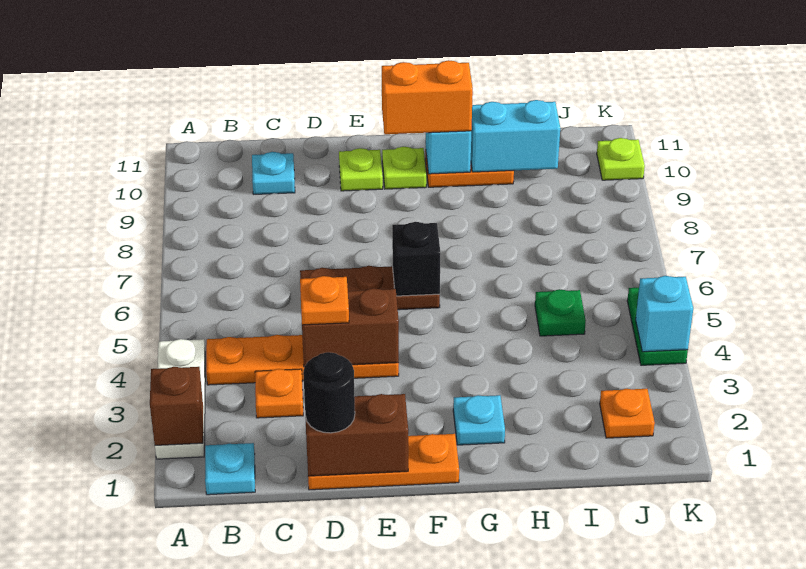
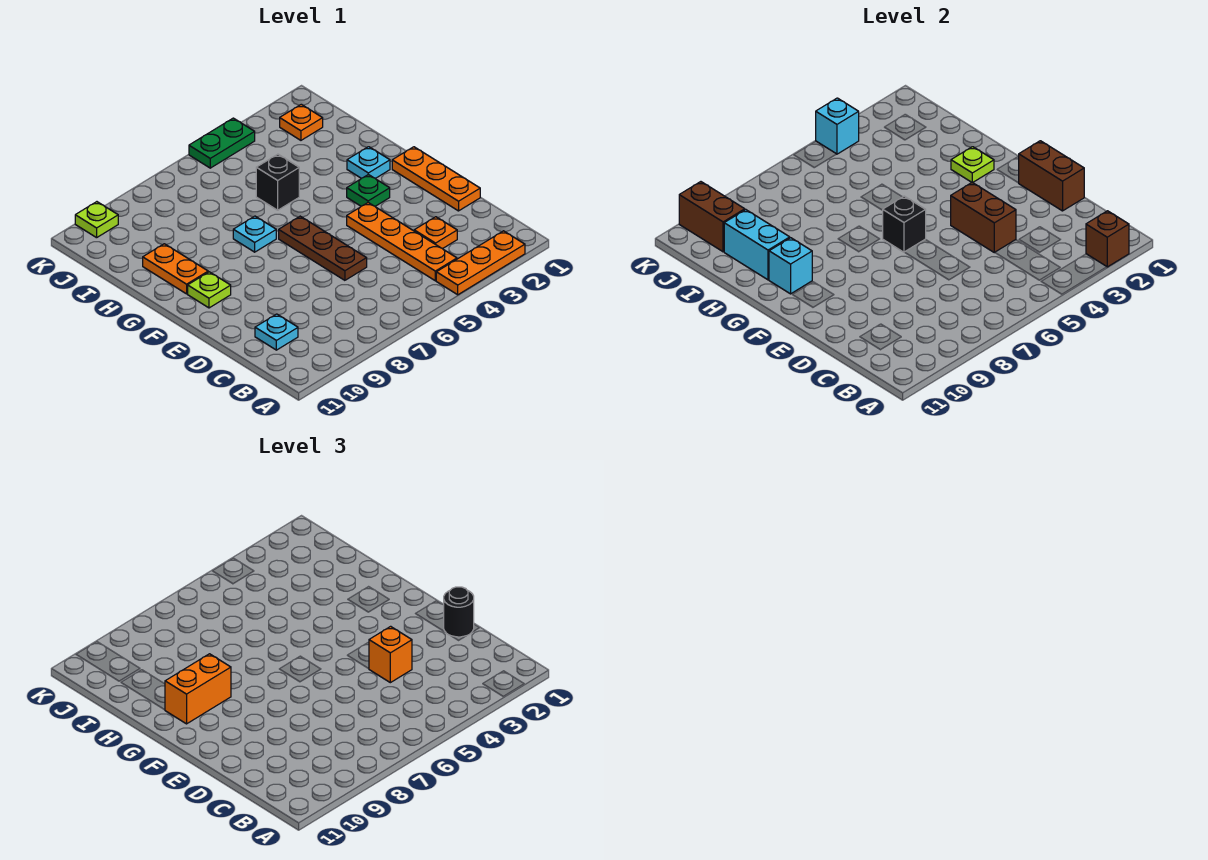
white 1x3 plate [155,339,205,459] -> orange 1x3 plate [436,231,525,295]
cyan 1x1 plate [205,443,255,495] -> cyan 1x1 plate moved to [233,216,276,252]
orange 1x1 plate [300,276,349,325] -> orange 1x1 brick [369,626,412,683]
lime 1x1 plate [339,148,383,191] -> lime 1x1 plate moved to [951,147,994,183]
orange 1x2 brick [382,60,473,134] -> orange 1x2 brick turned to [165,654,231,724]
none -> black 1x1 brick [256,154,299,210]
green 1x1 plate [535,289,586,336] -> green 1x1 plate moved to [347,174,390,206]
none -> brown 1x2 brick [679,182,745,252]

